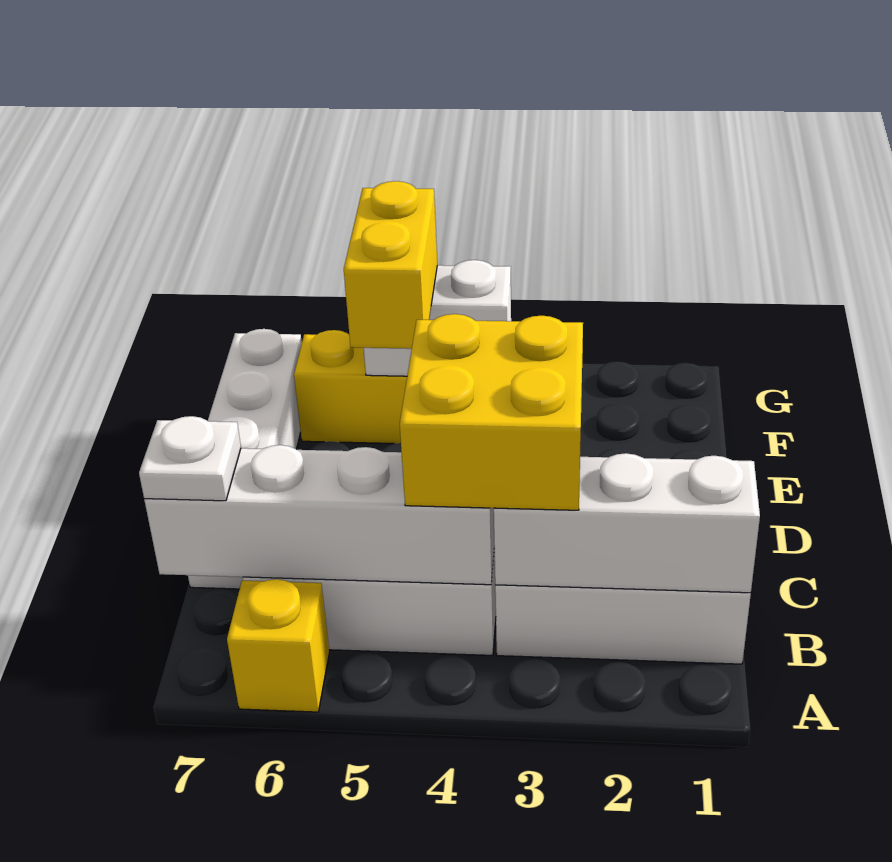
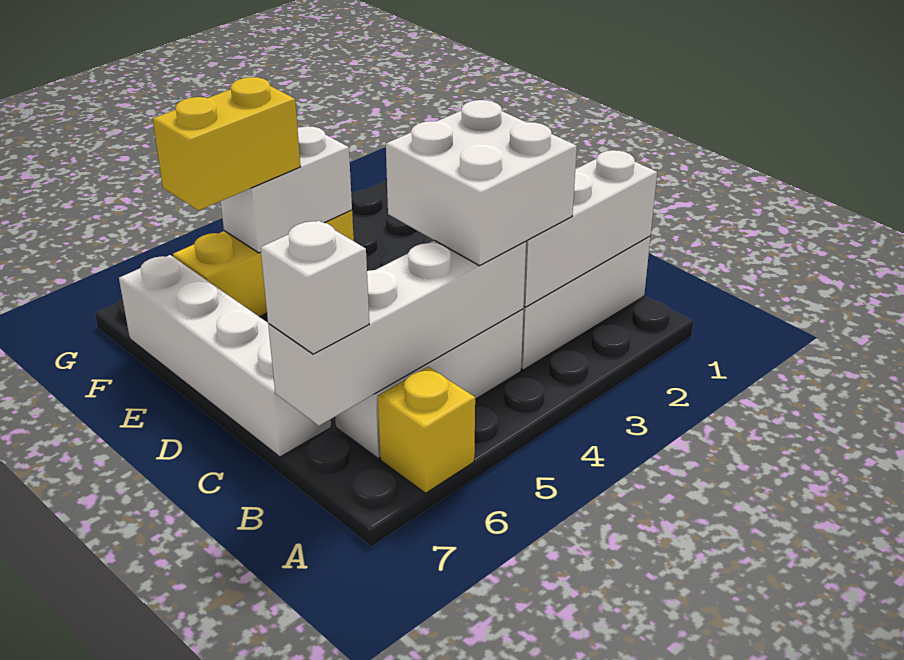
yellow 2x2 brick [400,314,583,510] -> white 2x2 brick [386,100,577,266]
white 1x1 plate [139,416,241,501] -> white 1x1 brick [260,220,369,354]
yellow 1x2 brick [344,181,437,349] -> yellow 1x2 brick turned to [153,77,300,210]

